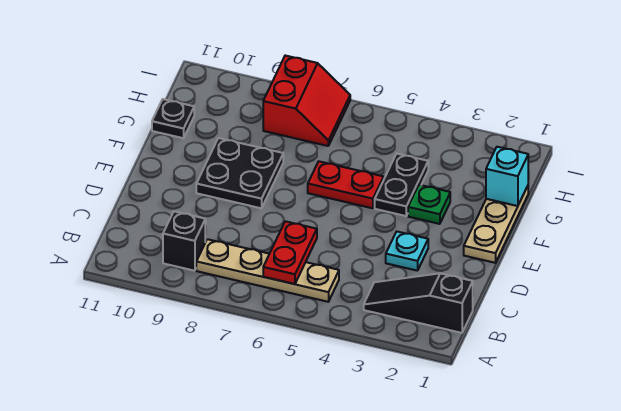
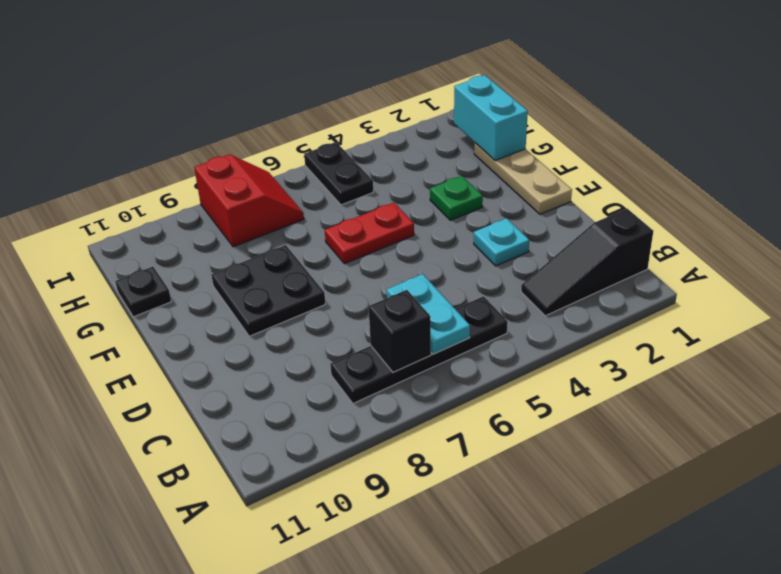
tan 1x4 plate [196,239,339,302] -> black 1x4 plate [330,296,508,403]
red 1x2 plate [263,221,317,284] -> cyan 1x2 plate [387,274,470,354]
black 1x1 brick [163,211,205,271] -> black 1x1 brick moved to [368,290,431,372]
black 1x2 plate [375,154,428,216] -> black 1x2 plate moved to [304,142,373,205]
cyan 1x1 brick [486,147,528,206] -> cyan 1x2 brick [454,75,528,161]

